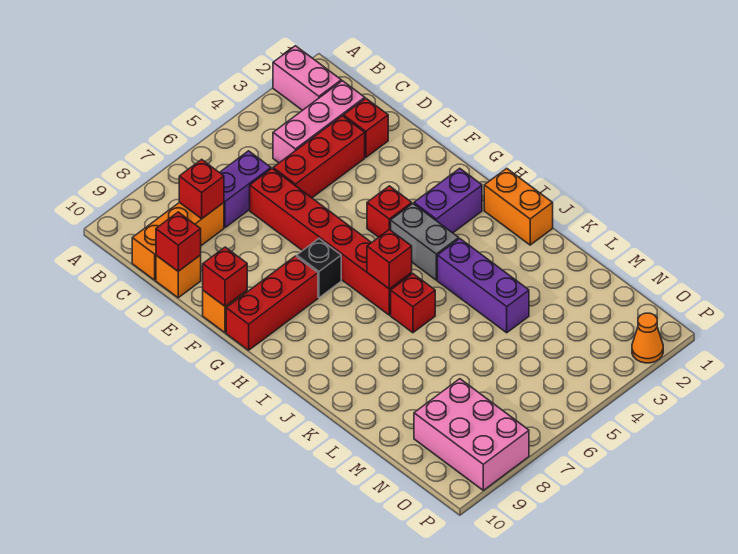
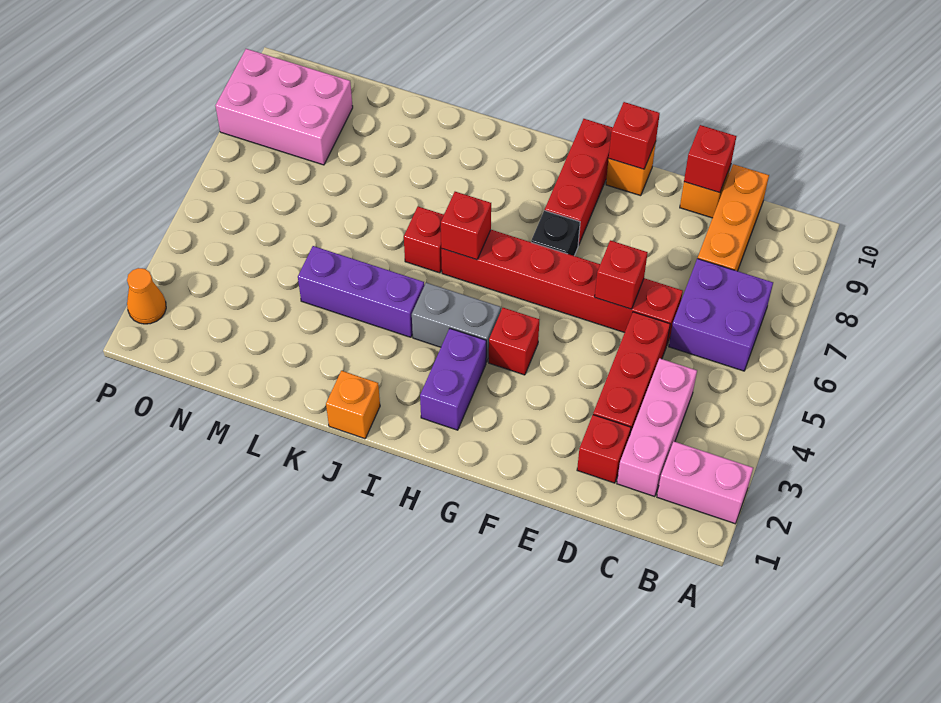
purple 1x2 brick [219,151,271,228] -> purple 2x2 brick [669,259,773,371]
red 1x1 brick [179,159,224,219] -> red 1x1 brick moved to [595,240,648,309]
orange 1x2 brick [484,168,553,245] -> orange 1x1 brick [326,371,380,439]

